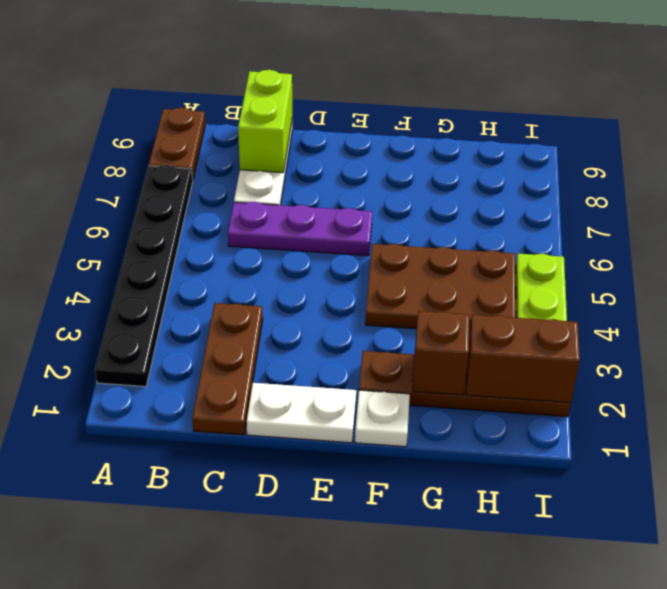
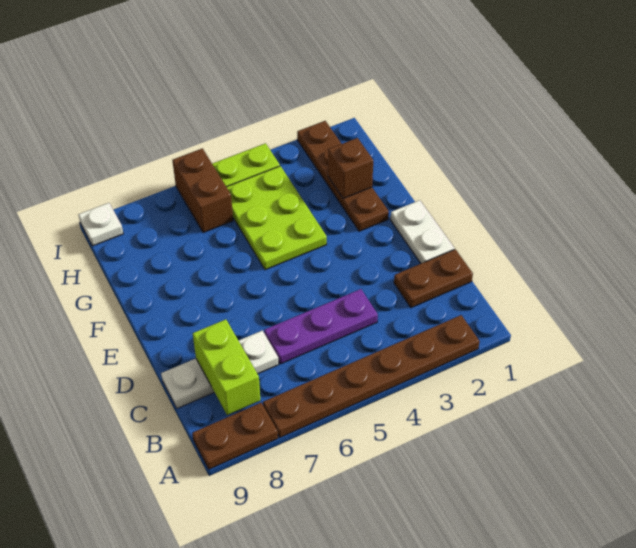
black 1x6 plate [95,165,193,387] -> brown 1x6 plate [263,315,480,437]
brown 1x3 plate [192,303,263,435] -> brown 1x2 plate [394,249,473,308]
purple 1x3 plate [228,202,372,256] -> purple 1x3 plate turned to [264,289,378,364]
lime 1x2 brick [238,70,292,173] -> lime 1x2 brick turned to [193,319,260,415]
white 1x1 plate [355,390,410,447] -> white 1x1 plate moved to [78,203,123,246]
brown 2x3 plate [365,244,516,332] -> lime 2x3 plate [227,166,327,270]
brown 1x2 brick [466,315,580,403] -> brown 1x2 brick moved to [172,148,233,233]

